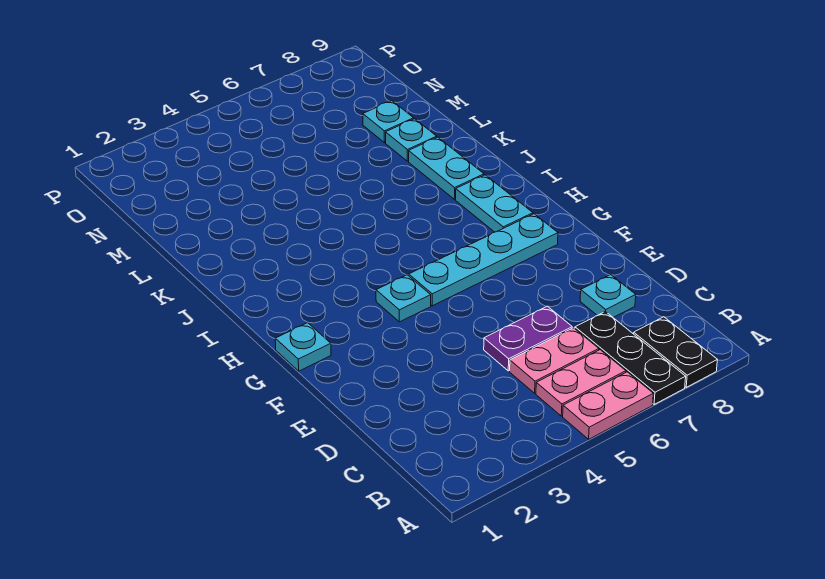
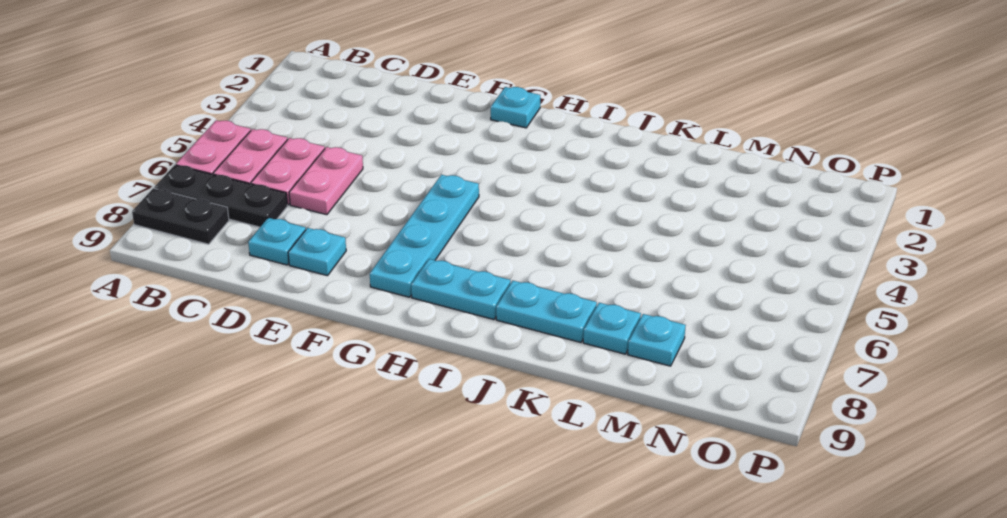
purple 1x2 plate [484,306,572,371] -> pink 1x2 plate [289,147,363,215]
cyan 1x1 plate [376,275,431,322] -> cyan 1x1 plate moved to [288,228,346,276]

